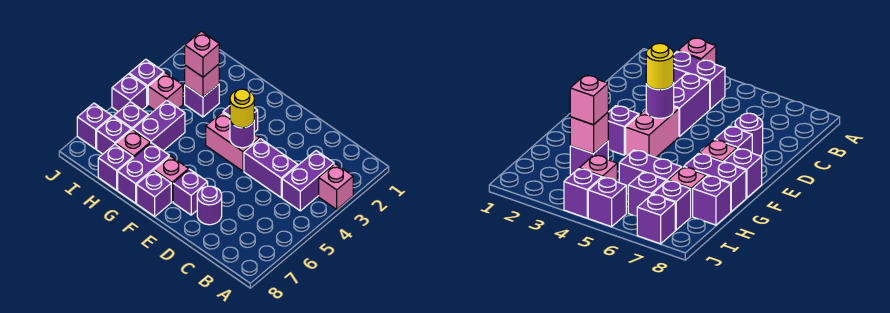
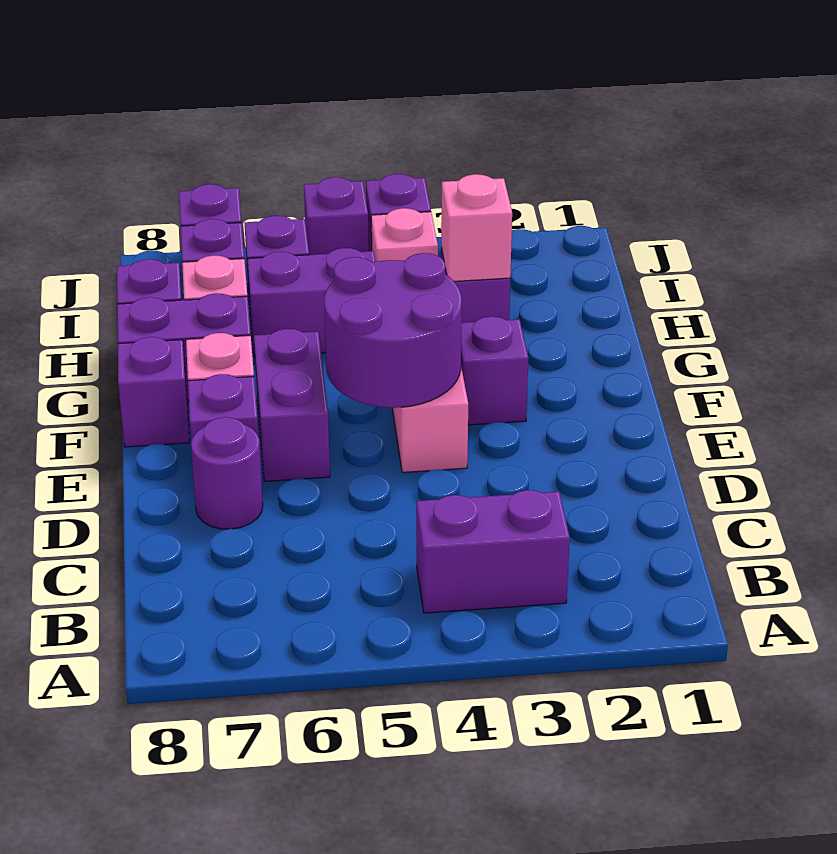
pink 1x1 brick [319,164,353,209] -> none
purple 1x2 brick [244,139,298,197] -> purple 1x2 brick moved to [254,329,330,481]
purple 1x1 round brick [230,121,254,148] -> purple 2x2 round brick [324,253,462,408]
yellow 1x1 round brick [230,89,254,128] -> none
pink 1x1 brick [185,31,219,77] -> none

